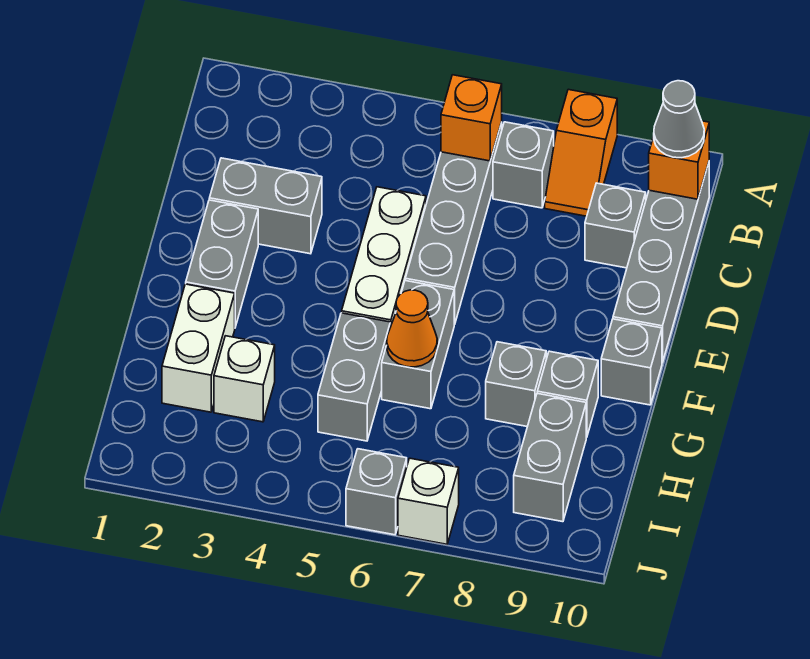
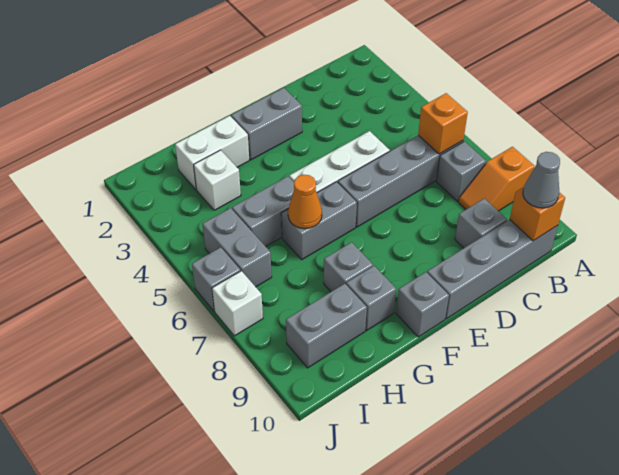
grey 1x2 brick [209,158,322,254] -> grey 1x2 brick moved to [203,208,272,287]

